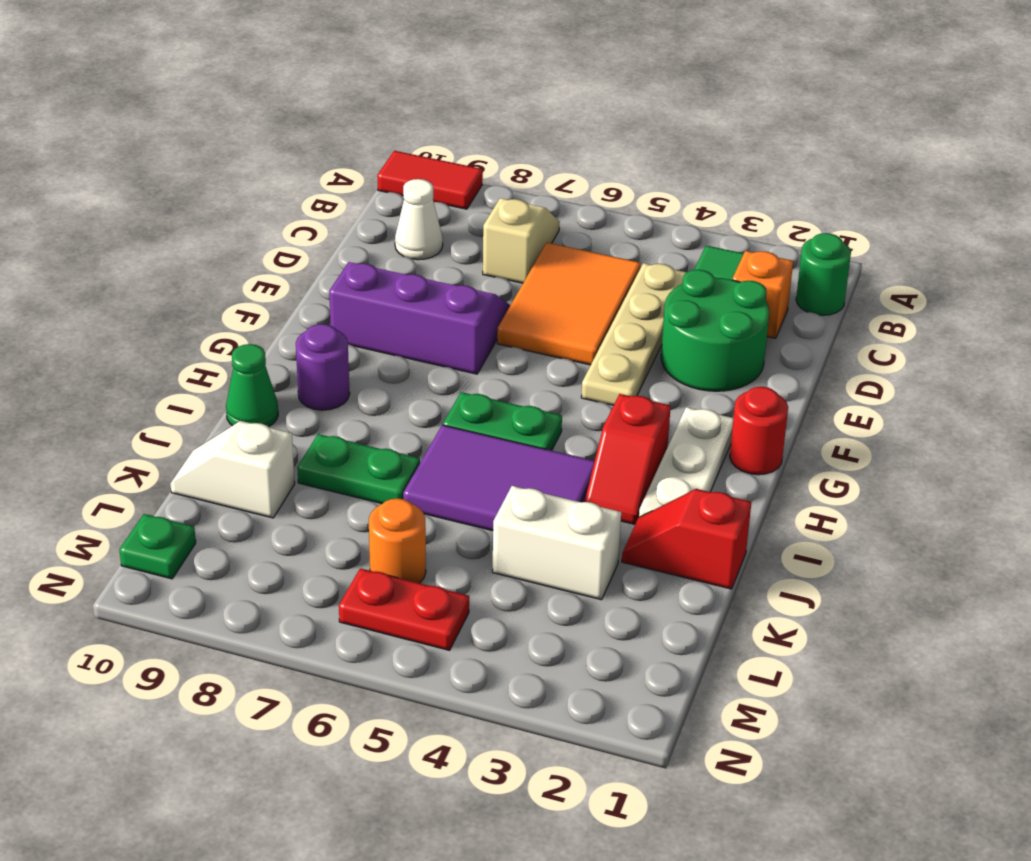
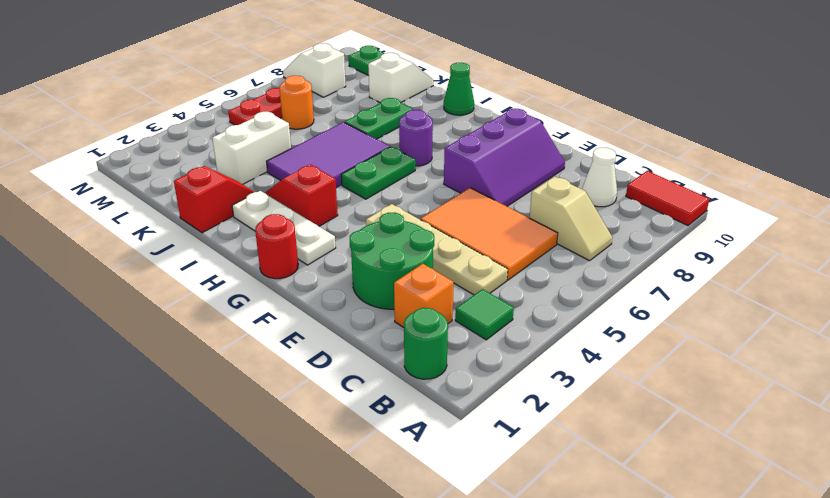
red 1x2 tile [377,151,483,209] -> red 1x2 tile turned to [626,171,709,225]
purple 1x1 round brick [296,324,350,410] -> purple 1x1 round brick moved to [399,110,433,166]
none -> white 1x2 slope [283,43,346,97]

